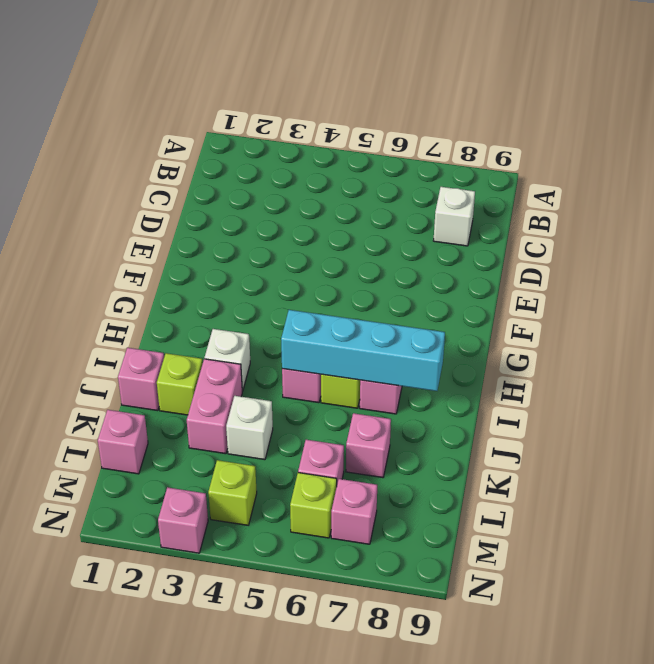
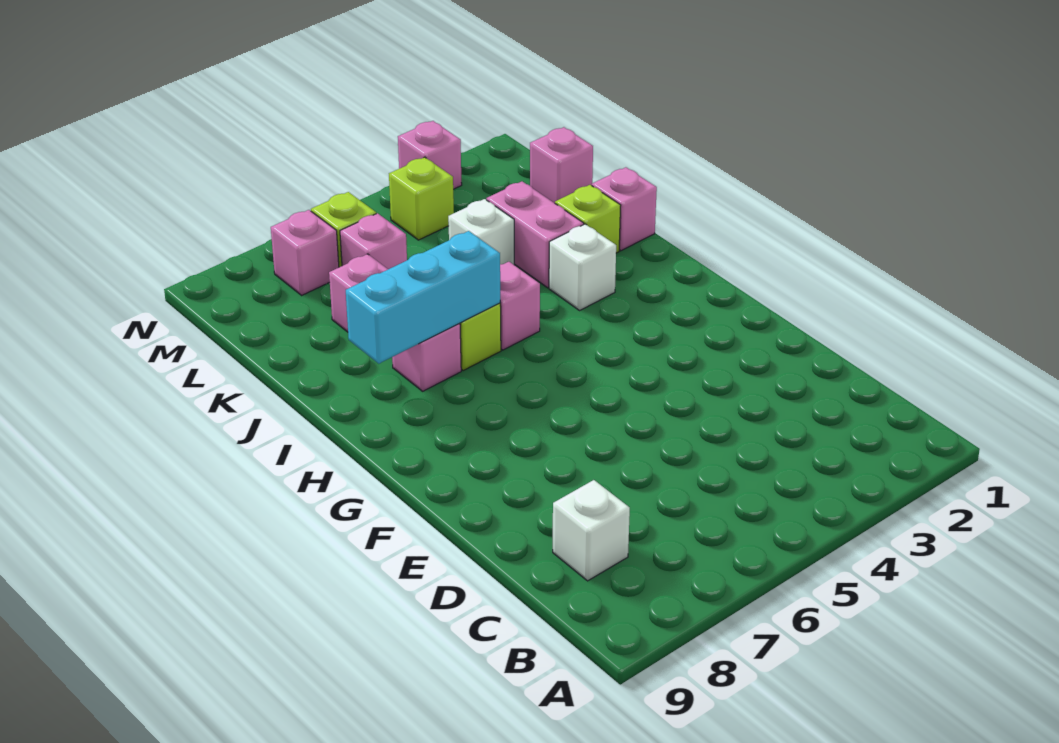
cyan 1x4 brick [281,310,445,391] -> cyan 1x3 brick [346,231,500,364]

